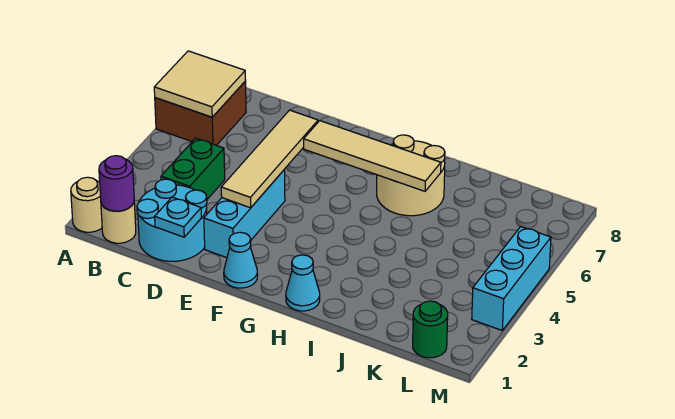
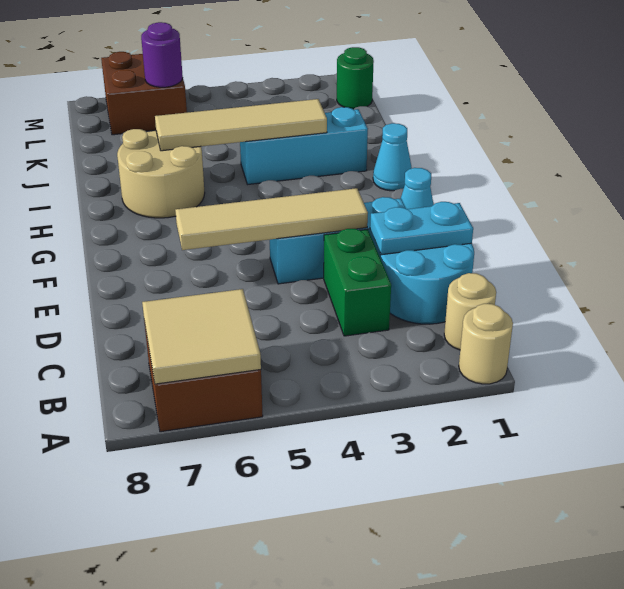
purple 1x1 round brick [99,156,134,211] -> purple 1x1 round brick moved to [141,22,183,87]
green 1x2 brick [161,138,225,199] -> green 1x2 brick turned to [324,229,391,336]
cyan 1x1 plate [155,197,201,237] -> cyan 1x2 plate [370,202,473,255]
tan 1x4 tile [304,121,441,191] -> tan 1x4 tile turned to [155,99,327,151]
none -> brown 2x2 brick [101,52,187,135]
cyan 1x3 brick [472,227,551,330] -> cyan 1x3 brick moved to [240,107,368,185]

